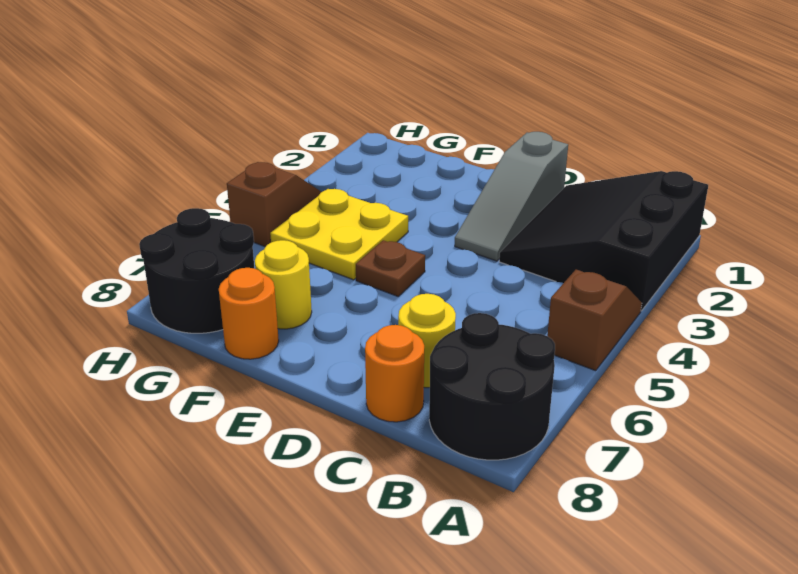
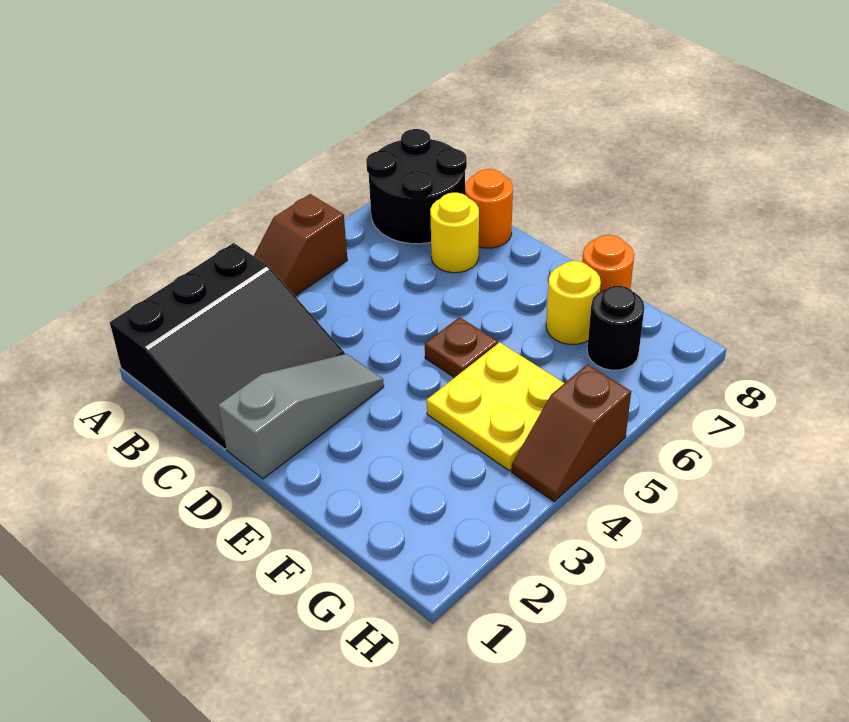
black 2x2 round brick [139,208,254,333] -> black 1x1 round brick [587,286,644,370]

